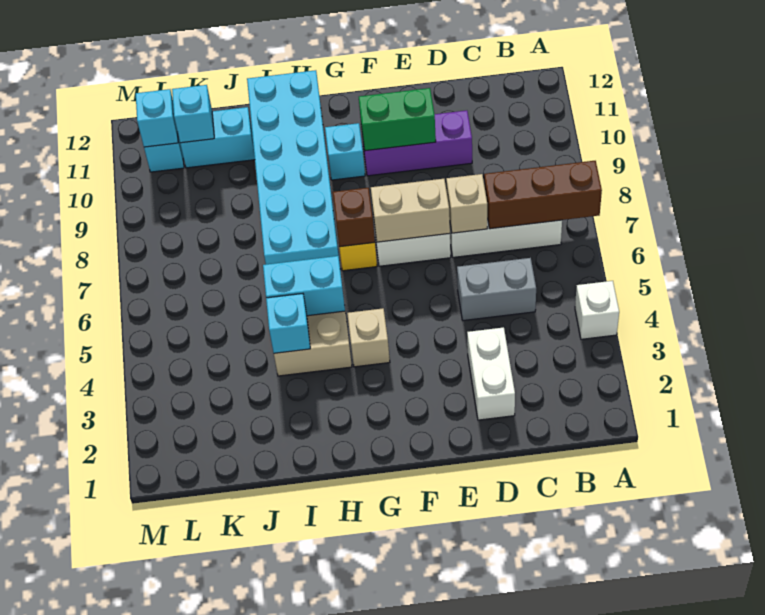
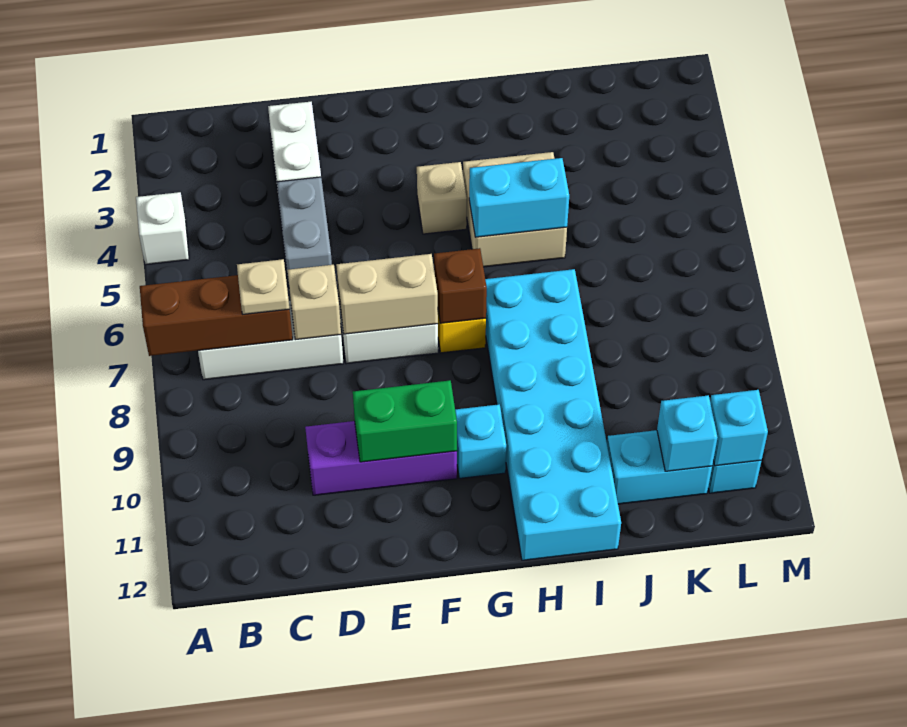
grey 1x2 brick [457,258,536,321] -> grey 1x2 brick turned to [277,177,332,285]
none -> tan 1x1 plate [237,259,289,314]
cyan 1x1 brick [266,294,310,353] -> none

